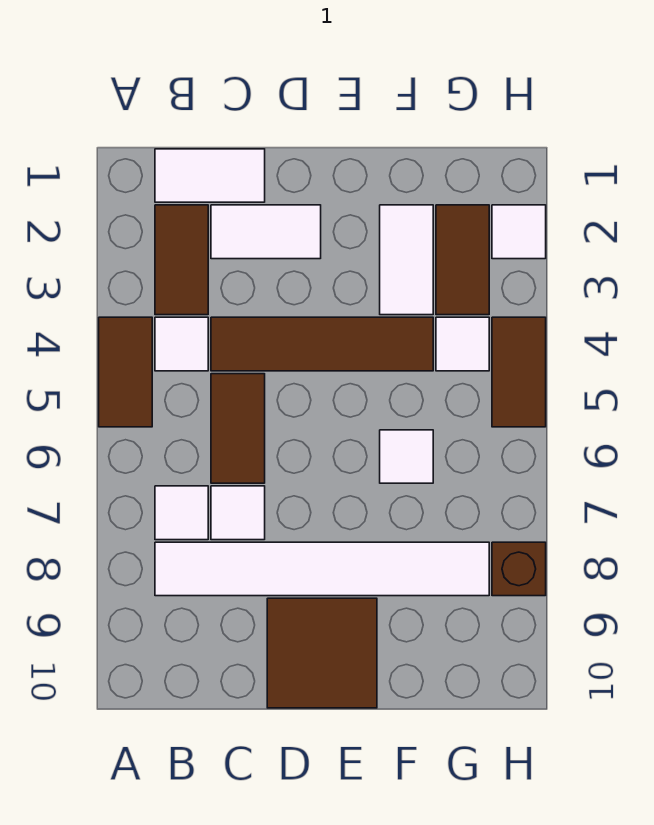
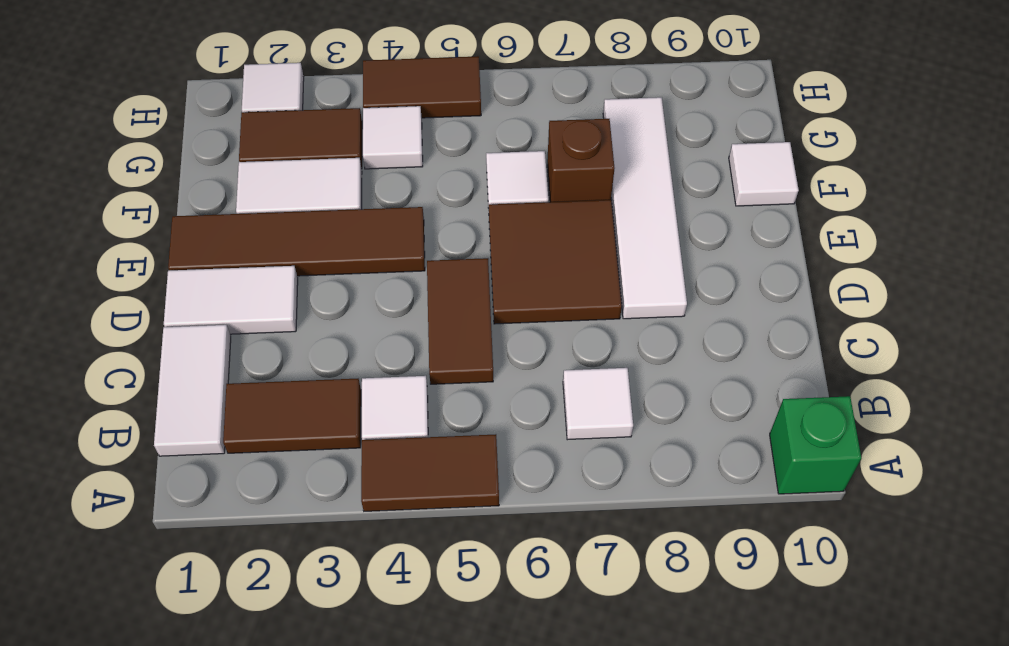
none -> green 1x1 brick [770,396,861,494]
white 1x6 tile [155,542,489,596] -> white 1x4 tile [603,97,687,319]
white 1x2 tile [211,205,321,259] -> white 1x2 tile turned to [164,266,298,334]
brown 1x4 tile [211,317,433,371] -> brown 1x4 tile turned to [168,207,425,276]
brown 1x2 tile [211,374,265,483] -> brown 1x2 tile turned to [427,258,493,384]
white 1x1 tile [211,486,265,540] -> white 1x1 tile moved to [729,142,799,206]
brown 2x2 tile [267,598,377,708] -> brown 2x2 tile moved to [489,200,622,324]
brown 1x1 brick [492,542,546,596] -> brown 1x1 brick moved to [547,119,614,202]

